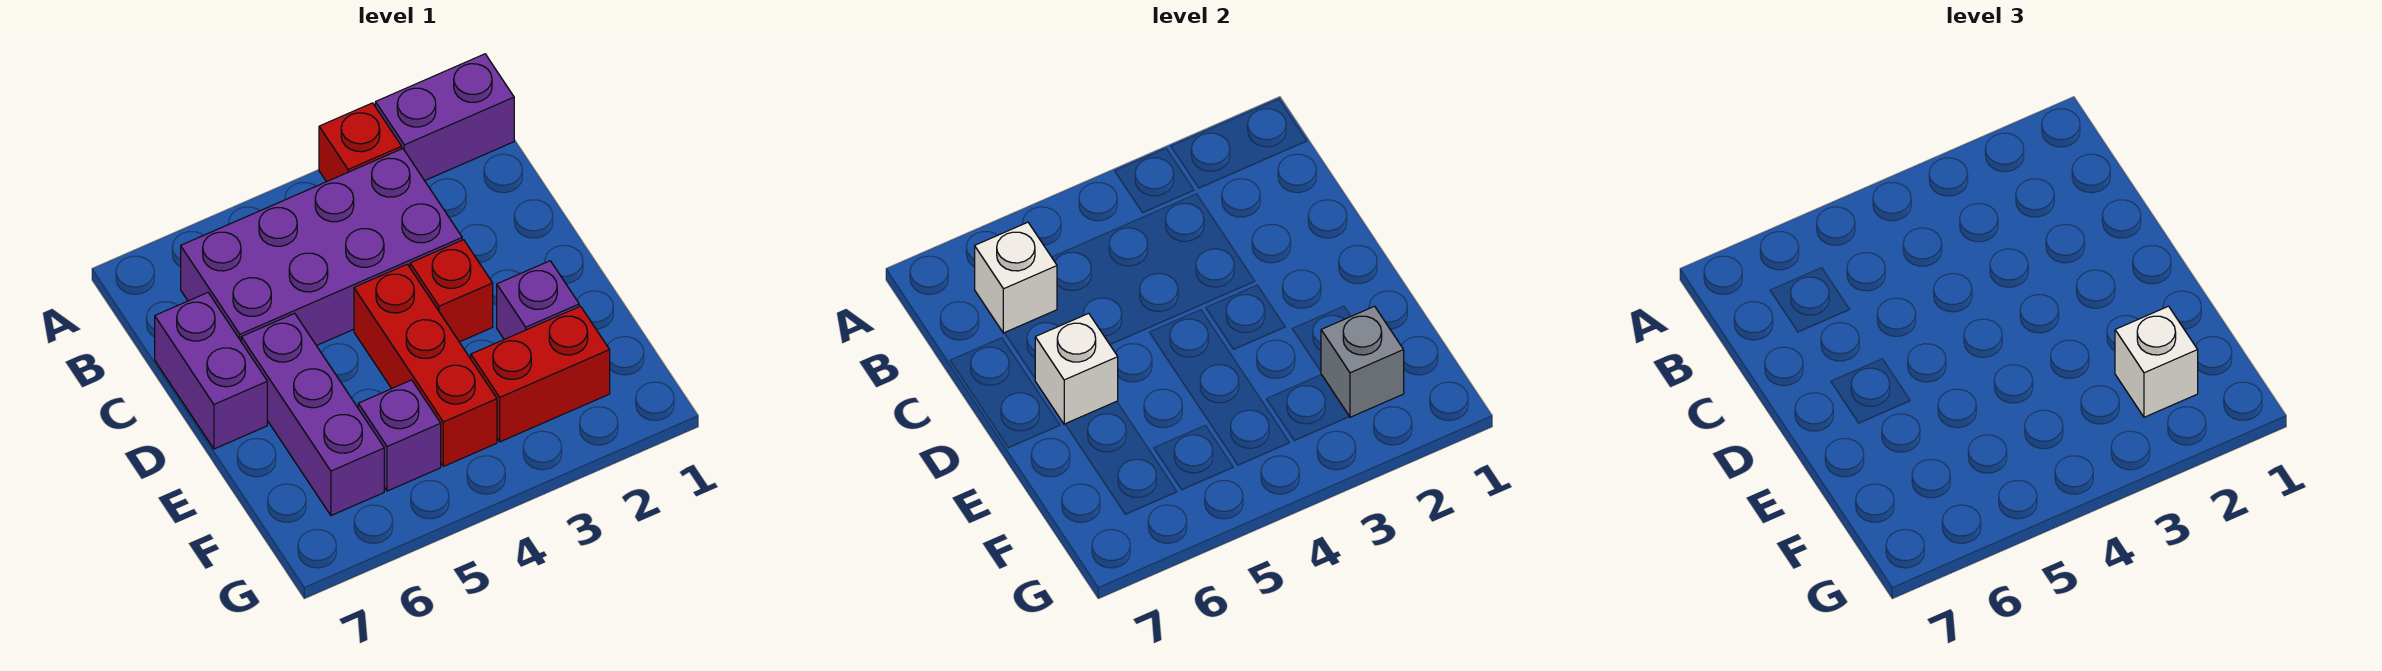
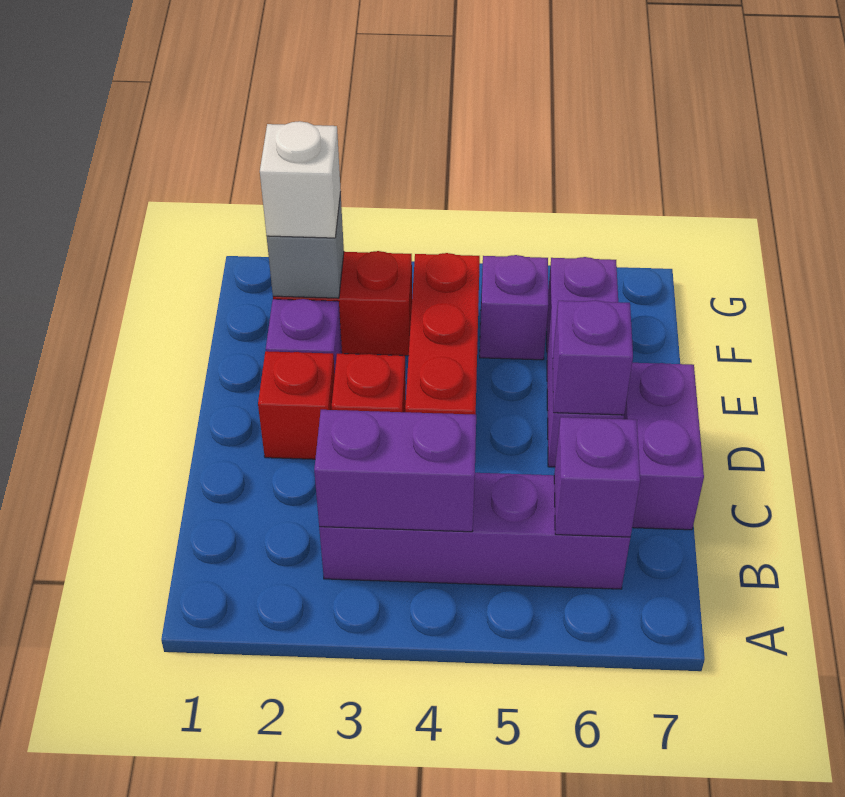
purple 1x2 brick [375,54,514,181] -> purple 1x2 brick moved to [314,410,476,532]
red 1x1 brick [319,103,402,182] -> red 1x1 brick moved to [258,351,335,459]
purple 2x4 brick [181,149,462,346] -> purple 1x4 brick [319,473,630,589]
white 1x1 brick [975,222,1057,333] -> purple 1x1 brick [554,417,640,537]
white 1x1 brick [1035,313,1118,424] -> purple 1x1 brick [553,300,633,415]

